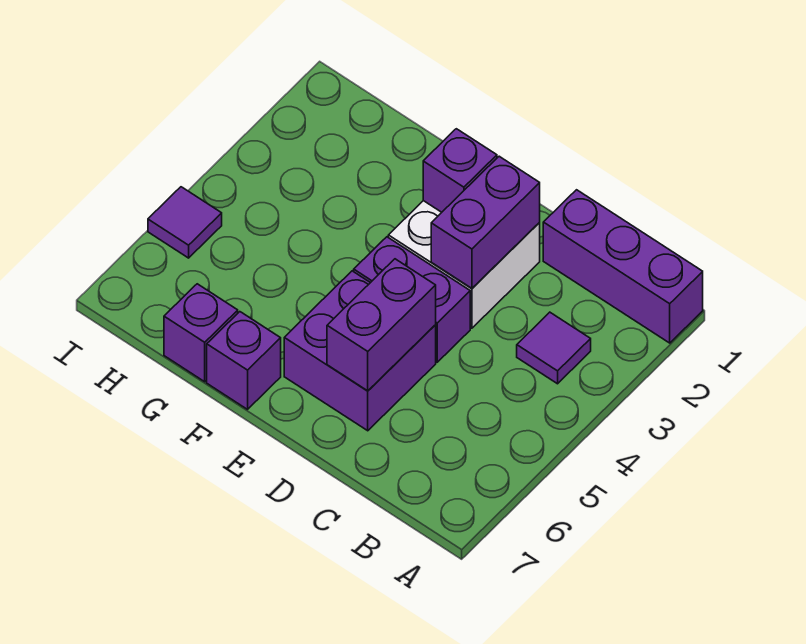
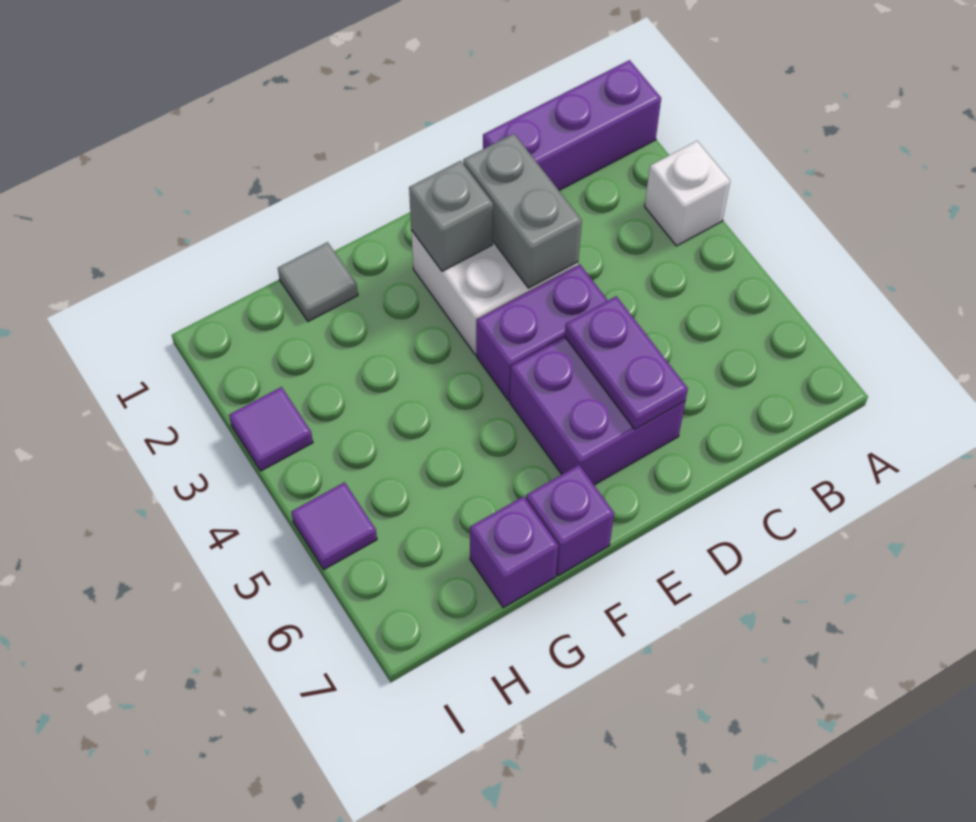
none -> white 1x1 brick [645,141,730,246]
purple 1x1 tile [517,312,591,384] -> purple 1x1 tile moved to [229,387,313,471]
purple 1x2 brick [431,156,540,288] -> grey 1x2 brick [463,134,582,288]
purple 1x2 brick [327,259,436,391] -> purple 1x2 plate [565,296,688,429]
purple 1x1 brick [423,129,497,212] -> grey 1x1 brick [409,161,493,271]
none -> grey 1x1 tile [278,242,358,321]

